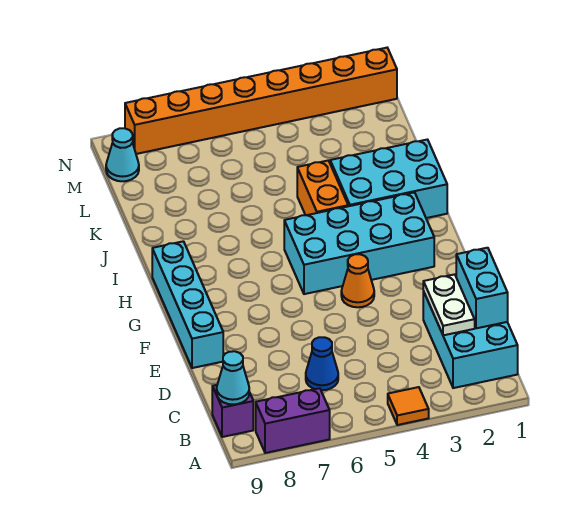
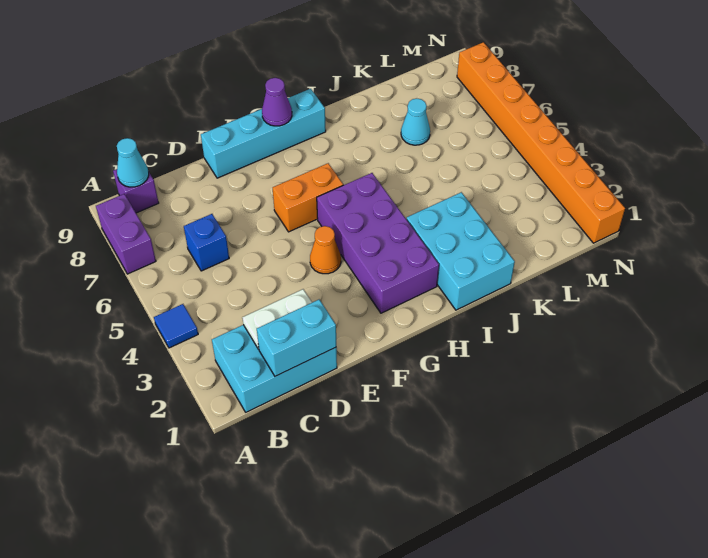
orange 1x1 tile [388,387,429,425] -> blue 1x1 tile [154,304,198,348]
blue 1x1 cone [306,337,338,390] -> blue 1x1 brick [184,214,229,271]
cyan 2x4 brick [284,192,434,294] -> purple 2x4 brick [317,173,439,313]
none -> purple 1x1 cone [262,78,292,126]
orange 1x2 brick [297,160,348,215] -> orange 1x2 brick moved to [273,163,343,232]
cyan 1x1 cone [106,128,139,181] -> cyan 1x1 cone moved to [401,99,430,145]

